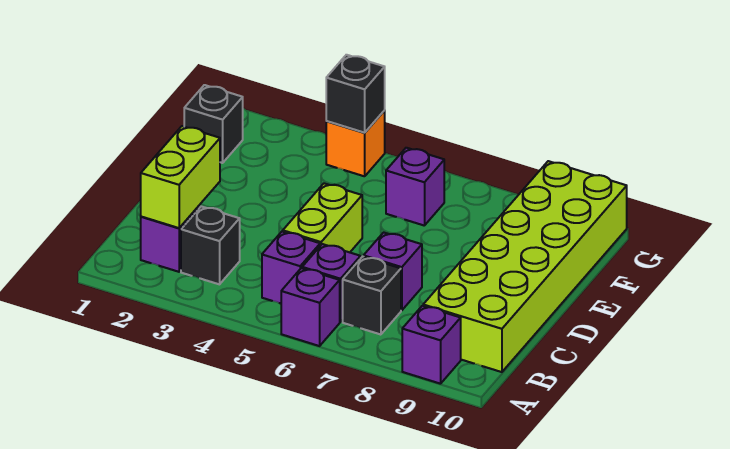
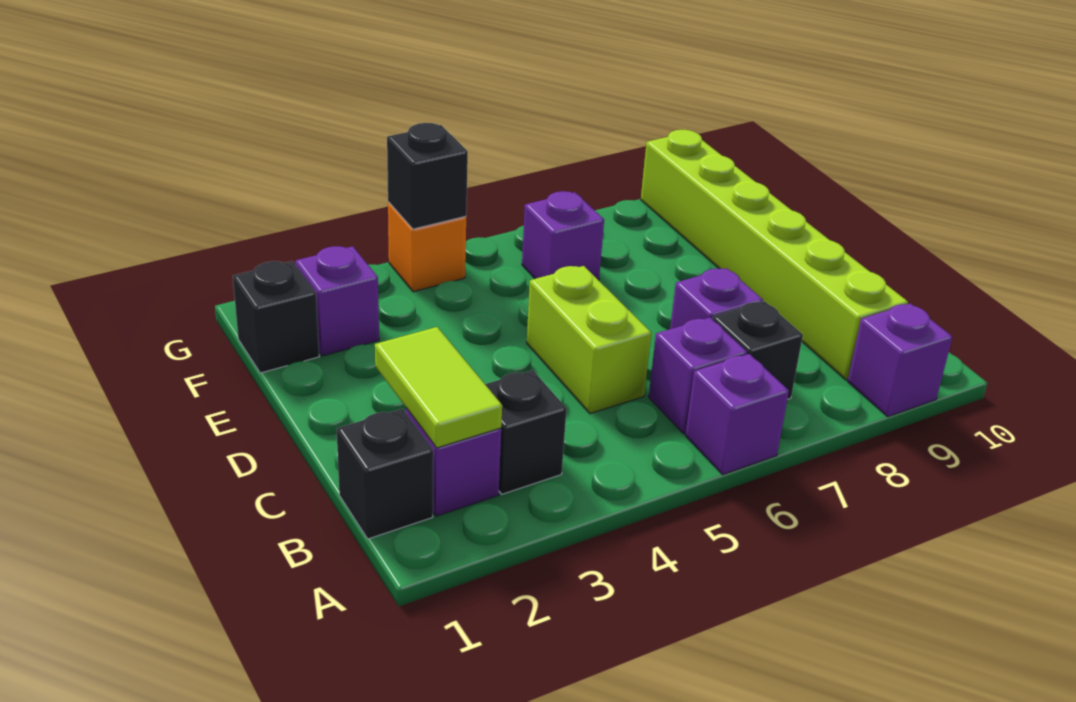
none -> black 1x1 brick [336,409,433,539]
lime 1x2 brick [141,126,220,228] -> lime 1x2 tile [375,327,502,448]
purple 1x1 brick [262,232,320,304] -> purple 1x1 brick moved to [295,246,379,356]
lime 2x6 brick [423,161,627,372] -> lime 1x6 brick [641,130,908,380]

